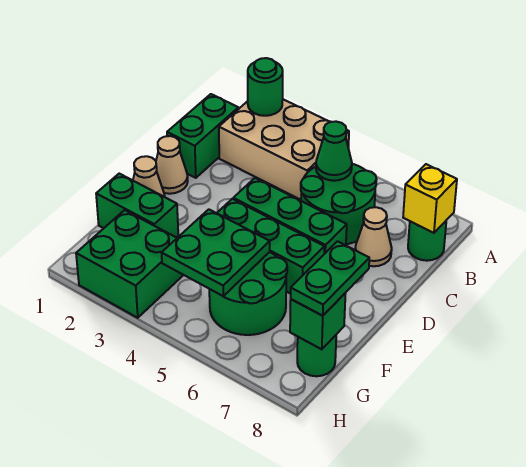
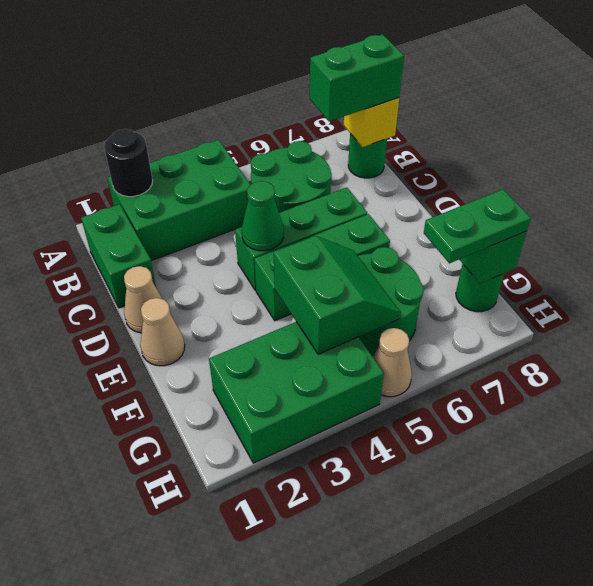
tan 2x3 brick [219,99,349,200] -> green 2x3 brick [107,140,250,261]
green 1x1 round brick [248,58,283,116] -> black 1x1 round brick [104,129,153,197]
green 1x1 cone [316,121,352,181] -> green 1x1 cone moved to [242,181,284,251]
tan 1x1 cone [355,207,392,266] -> tan 1x1 cone moved to [373,328,412,397]
green 1x2 brick [96,174,178,238] -> green 1x2 brick moved to [310,34,404,121]
green 2x2 plate [162,209,270,296] -> green 2x2 slope [273,236,401,354]
green 1x2 plate [291,241,369,316] -> green 1x2 plate turned to [424,189,531,263]
green 2x2 brick [76,210,183,318] -> green 2x3 brick [209,322,384,463]

